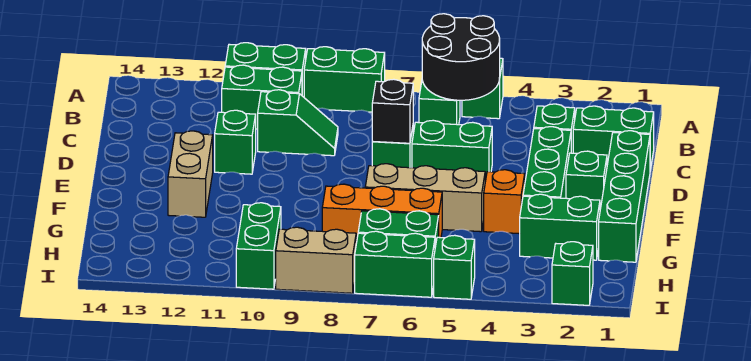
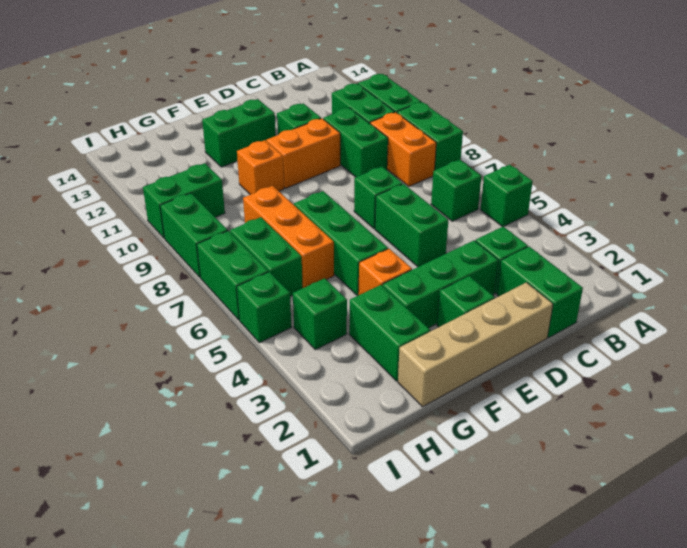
black 2x2 round brick [422,14,500,100] -> none
none -> orange 1x2 brick [370,112,436,186]
green 1x2 slope [258,90,338,156] -> green 1x2 brick [323,108,388,177]
green 1x4 brick [599,131,650,262] -> tan 1x4 brick [398,282,553,407]
black 1x1 brick [372,79,413,143] -> none
none -> orange 1x2 brick [266,118,340,188]
tan 1x2 brick [168,131,213,217] -> green 1x2 brick [202,99,276,167]
tan 1x3 brick [365,164,485,232] -> green 1x3 brick [294,191,388,296]
none -> orange 1x1 brick [237,140,284,195]
green 1x1 brick [552,242,593,305] -> green 1x1 brick moved to [293,278,347,350]
tan 1x2 brick [276,227,356,293] -> green 1x2 brick [160,193,228,277]

